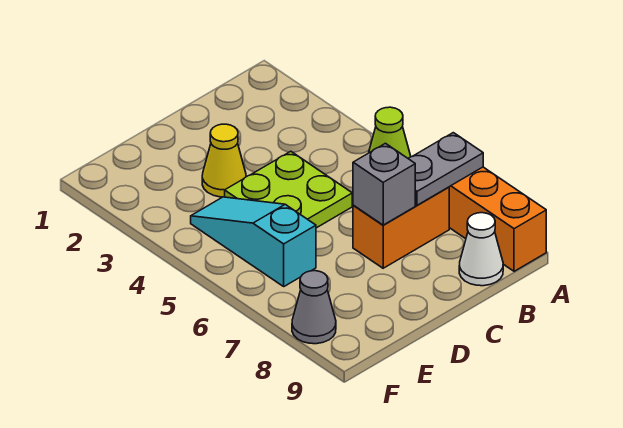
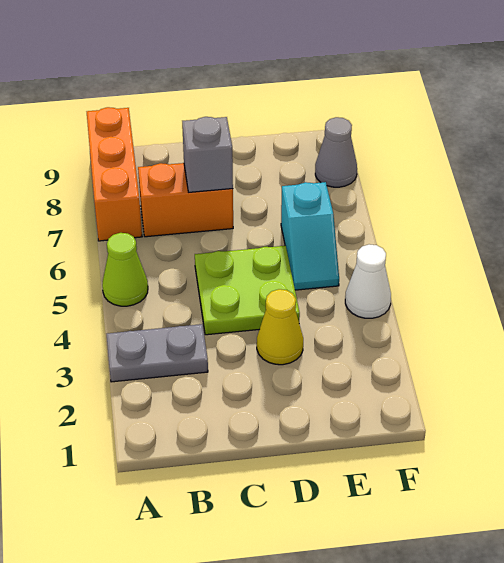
grey 1x2 plate [408,133,483,205] -> grey 1x2 plate moved to [107,324,208,382]
white 1x1 cone [459,213,503,286] -> white 1x1 cone moved to [345,244,391,318]
cyan 1x3 slope [191,197,316,286] -> cyan 1x2 slope [281,182,339,290]

